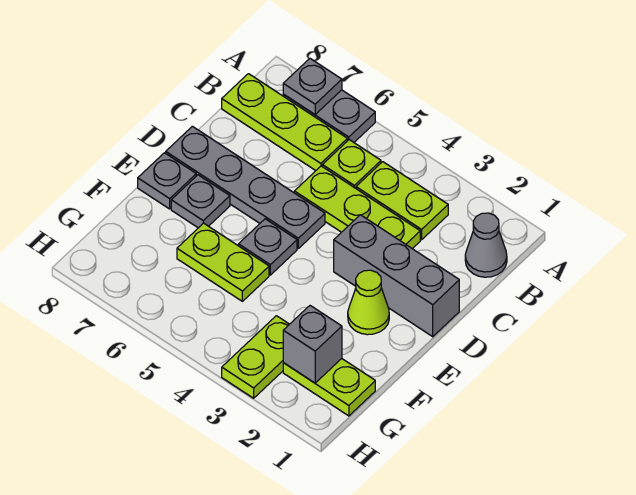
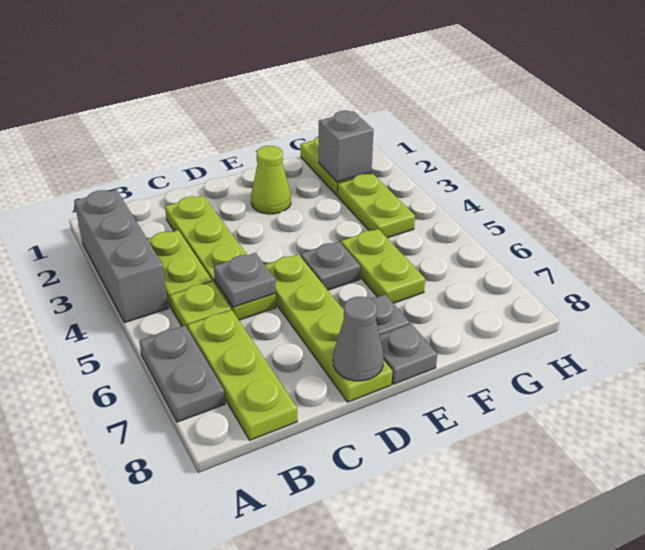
grey 1x1 plate [283,59,342,114] -> grey 1x1 plate moved to [214,253,276,307]
grey 1x1 cone [465,213,507,277] -> grey 1x1 cone moved to [333,297,384,381]
lime 1x3 plate [294,166,420,249] -> lime 1x4 plate [165,196,276,320]
grey 1x3 brick [334,215,459,337] -> grey 1x3 brick moved to [74,190,168,323]
grey 1x4 plate [166,126,325,248] -> lime 1x4 plate [265,254,393,402]
lime 1x2 plate [222,316,289,398] -> lime 1x2 plate turned to [338,174,415,238]

